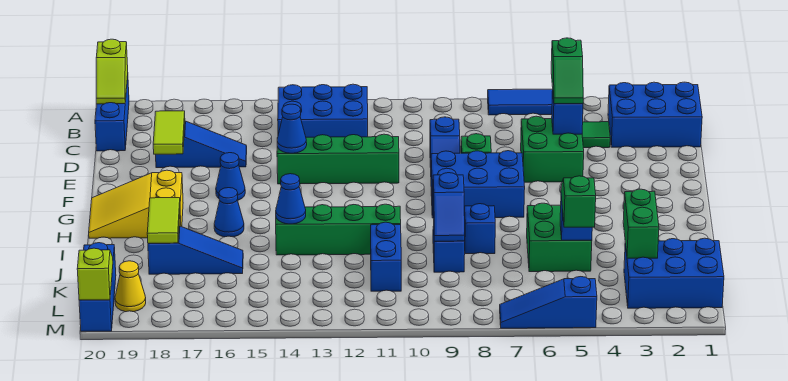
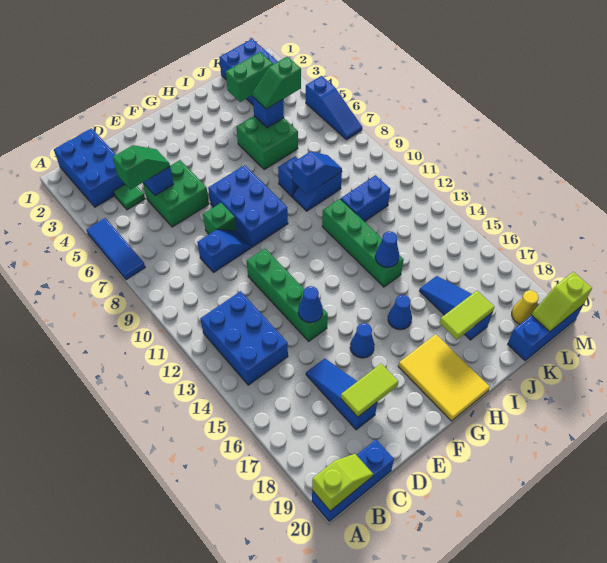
yellow 2x3 slope [89,170,183,238] -> yellow 2x3 tile [398,334,490,421]

